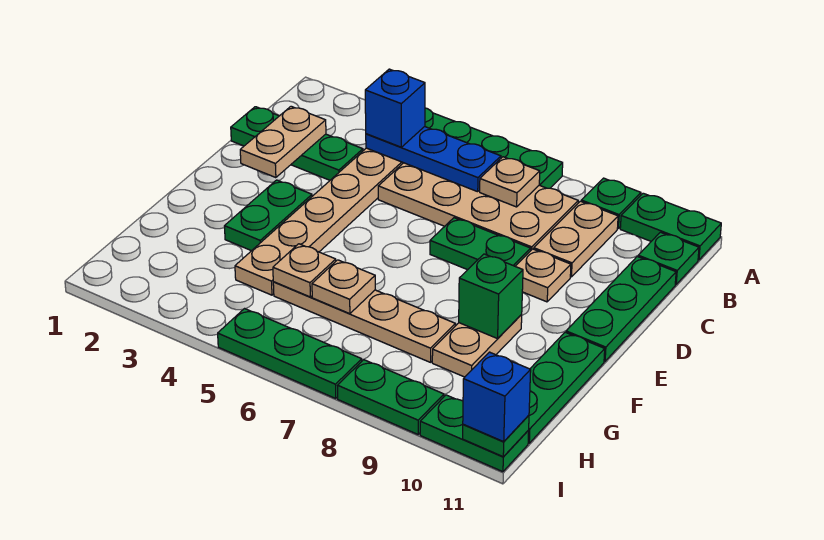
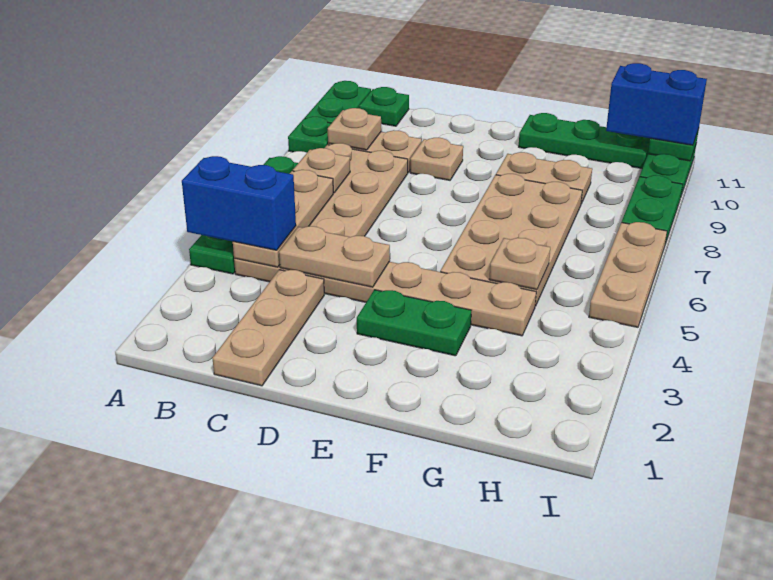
blue 1x3 plate [366,127,501,192] -> tan 1x3 plate [233,170,333,267]
blue 1x1 brick [365,69,425,147] -> blue 1x2 brick [182,156,296,250]
green 1x3 plate [231,107,363,180] -> tan 1x3 plate [213,270,324,386]
tan 1x2 plate [240,106,326,178] -> tan 1x2 plate moved to [279,226,390,287]
green 1x3 plate [566,257,676,361] -> none
green 1x2 plate [430,218,531,270] -> none
green 1x1 brick [459,254,523,339] -> none
tan 1x4 plate [273,282,455,362] -> tan 2x4 plate [440,174,582,306]
tan 1x1 plate [312,260,375,314] -> tan 1x1 plate moved to [328,108,381,150]
green 1x3 plate [218,309,362,398] -> tan 1x3 plate [589,222,667,327]
blue 1x1 brick [463,352,531,442] -> blue 1x2 brick [606,63,707,145]

